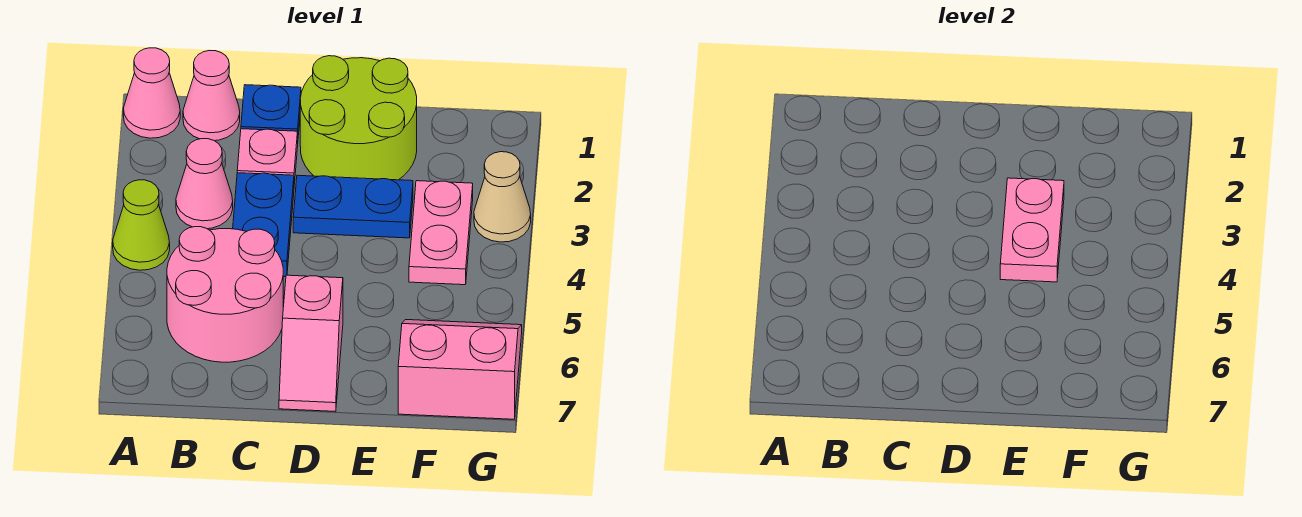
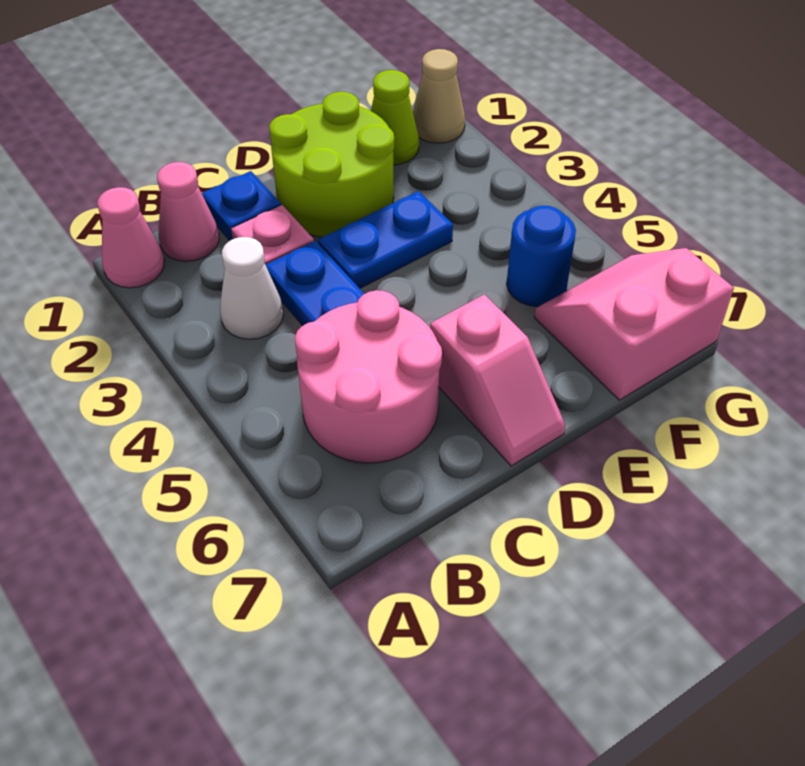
lime 1x1 cone [113,180,170,270] -> lime 1x1 cone moved to [371,70,419,165]
pink 1x1 cone [176,139,233,229] -> white 1x1 cone [220,237,283,339]
pink 1x2 plate [1000,178,1064,282] -> none
pink 1x2 plate [409,181,473,285] -> none
none -> blue 1x1 round brick [507,205,576,307]
tan 1x1 cone [474,152,531,242] -> tan 1x1 cone moved to [413,49,465,143]

